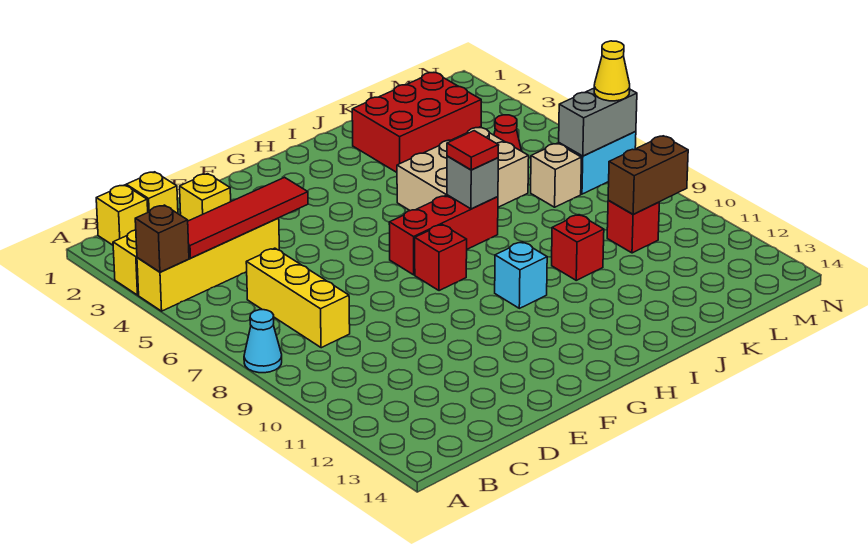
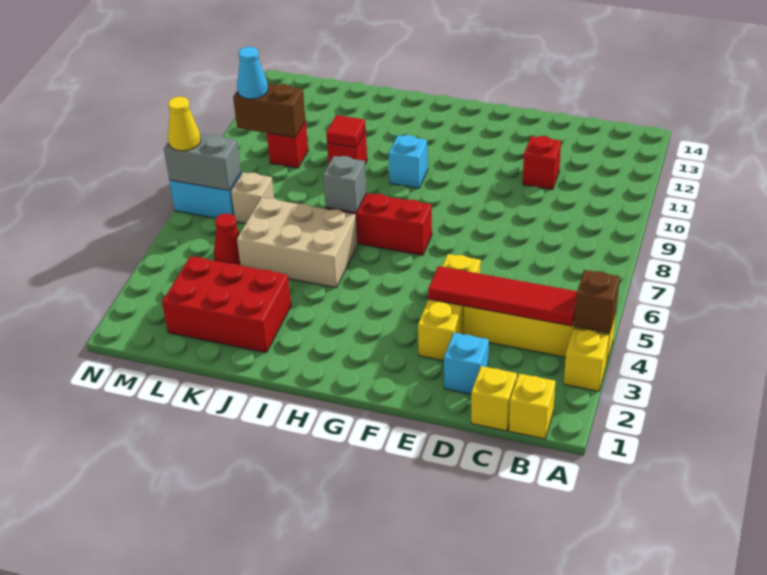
cyan 1x1 cone [244,310,282,373] -> cyan 1x1 cone moved to [237,47,268,99]
yellow 1x3 brick [246,248,350,348] -> yellow 1x3 brick moved to [418,254,481,361]
yellow 1x1 brick [180,174,231,221] -> cyan 1x1 brick [444,333,489,394]
red 1x1 brick [415,225,467,291] -> red 1x1 brick moved to [523,136,561,190]
red 1x1 tile [447,131,499,170] -> red 1x1 tile moved to [326,115,366,147]

